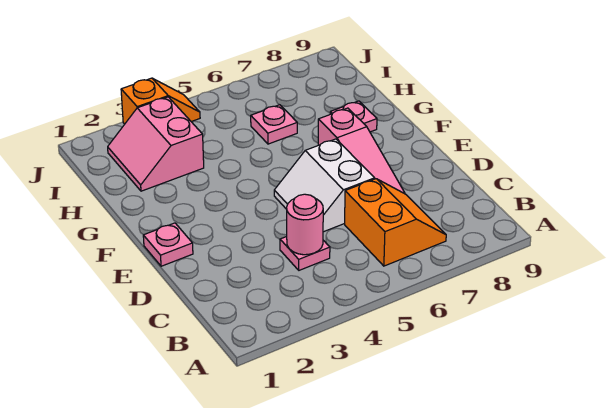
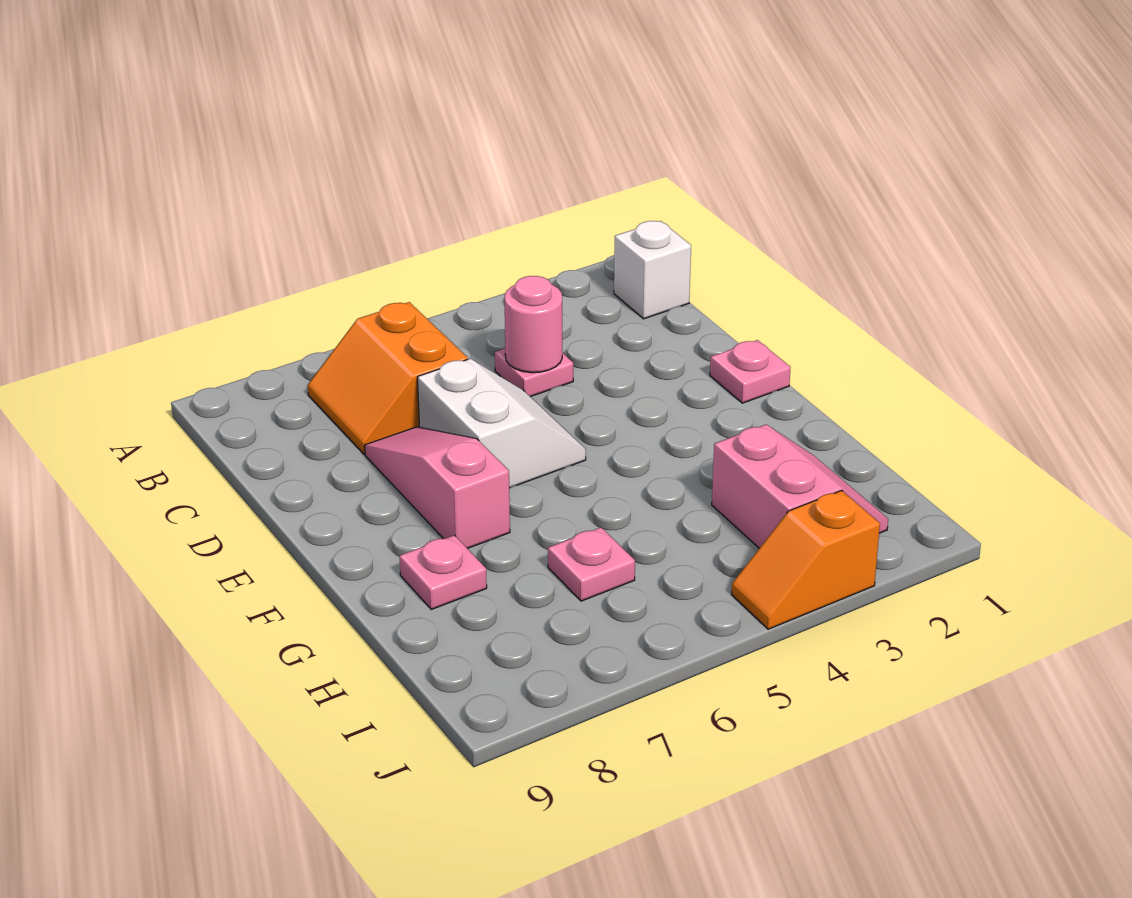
none -> white 1x1 brick [614,221,691,319]

